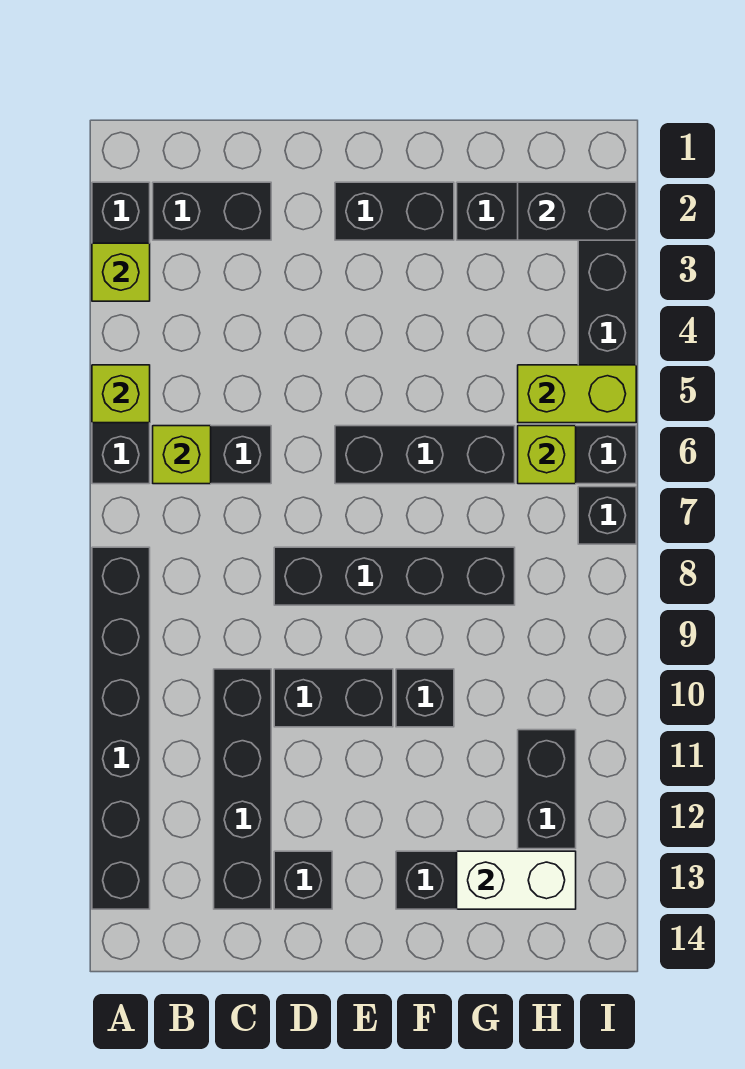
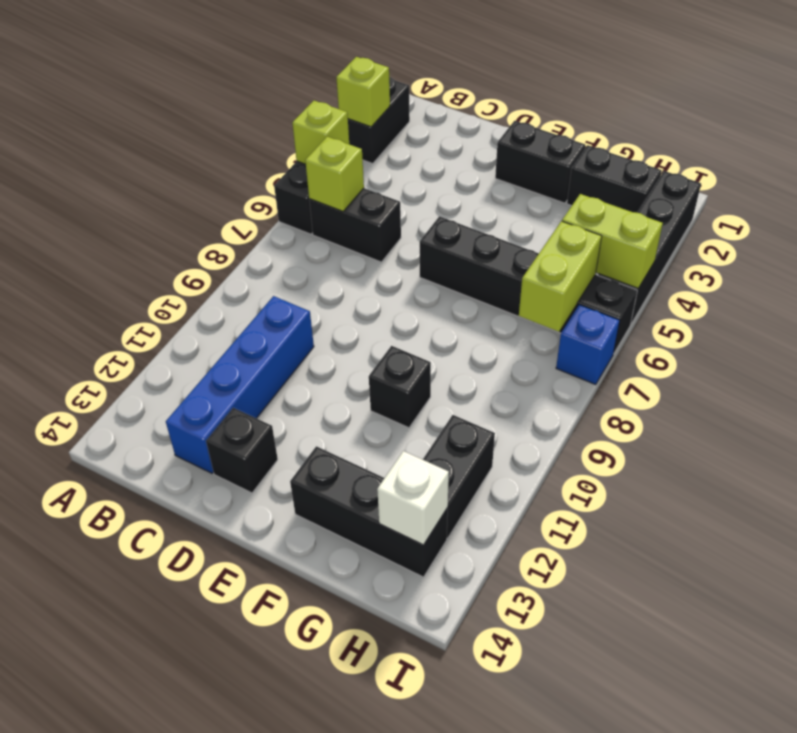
black 1x6 brick [92,547,150,909] -> none
black 1x2 brick [153,182,271,240] -> none
black 1x4 brick [214,669,271,909] -> blue 1x4 brick [166,296,314,473]
black 1x4 brick [274,547,515,605] -> none
black 1x2 brick [274,669,393,727] -> none
white 1x2 brick [457,851,576,909] -> white 1x1 brick [377,451,449,545]
black 1x2 brick [518,182,636,240] -> none
lime 1x1 brick [518,426,576,484] -> lime 1x2 brick [519,221,602,332]
black 1x1 brick [578,487,636,544] -> blue 1x1 brick [556,305,620,385]

